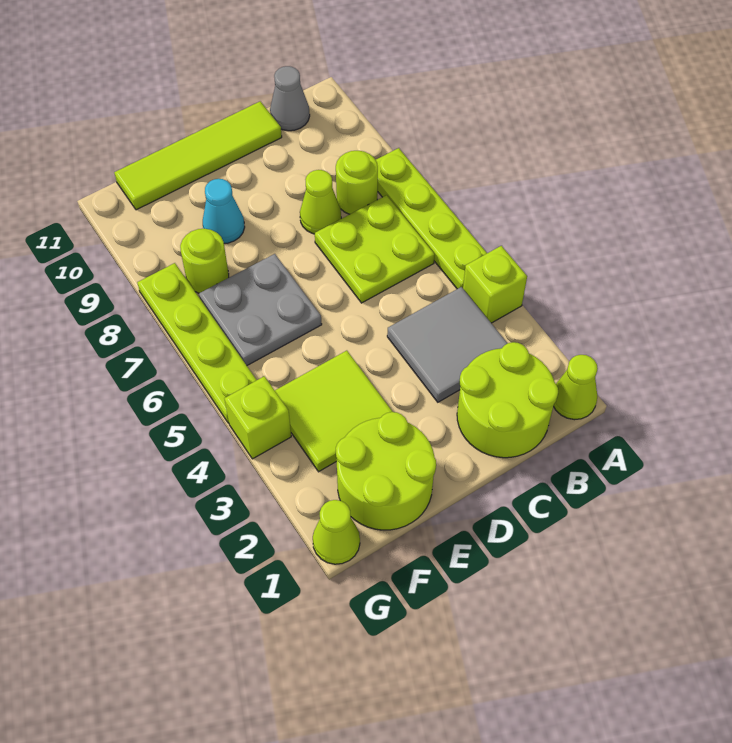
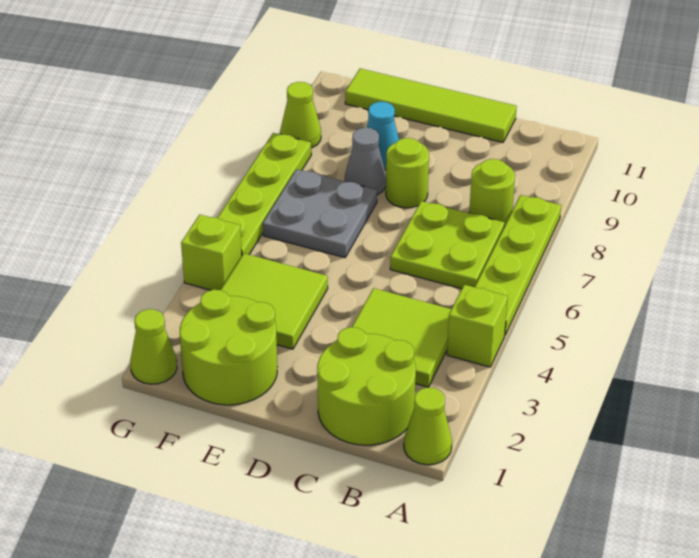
grey 2x2 tile [387,287,508,402] -> lime 2x2 tile [352,288,451,387]
grey 1x1 cone [270,66,310,131] -> grey 1x1 cone moved to [345,128,386,195]
lime 1x1 cone [300,170,341,234] -> lime 1x1 cone moved to [280,82,321,148]
lime 1x1 round brick [180,229,229,293] -> lime 1x1 round brick moved to [386,138,429,208]

